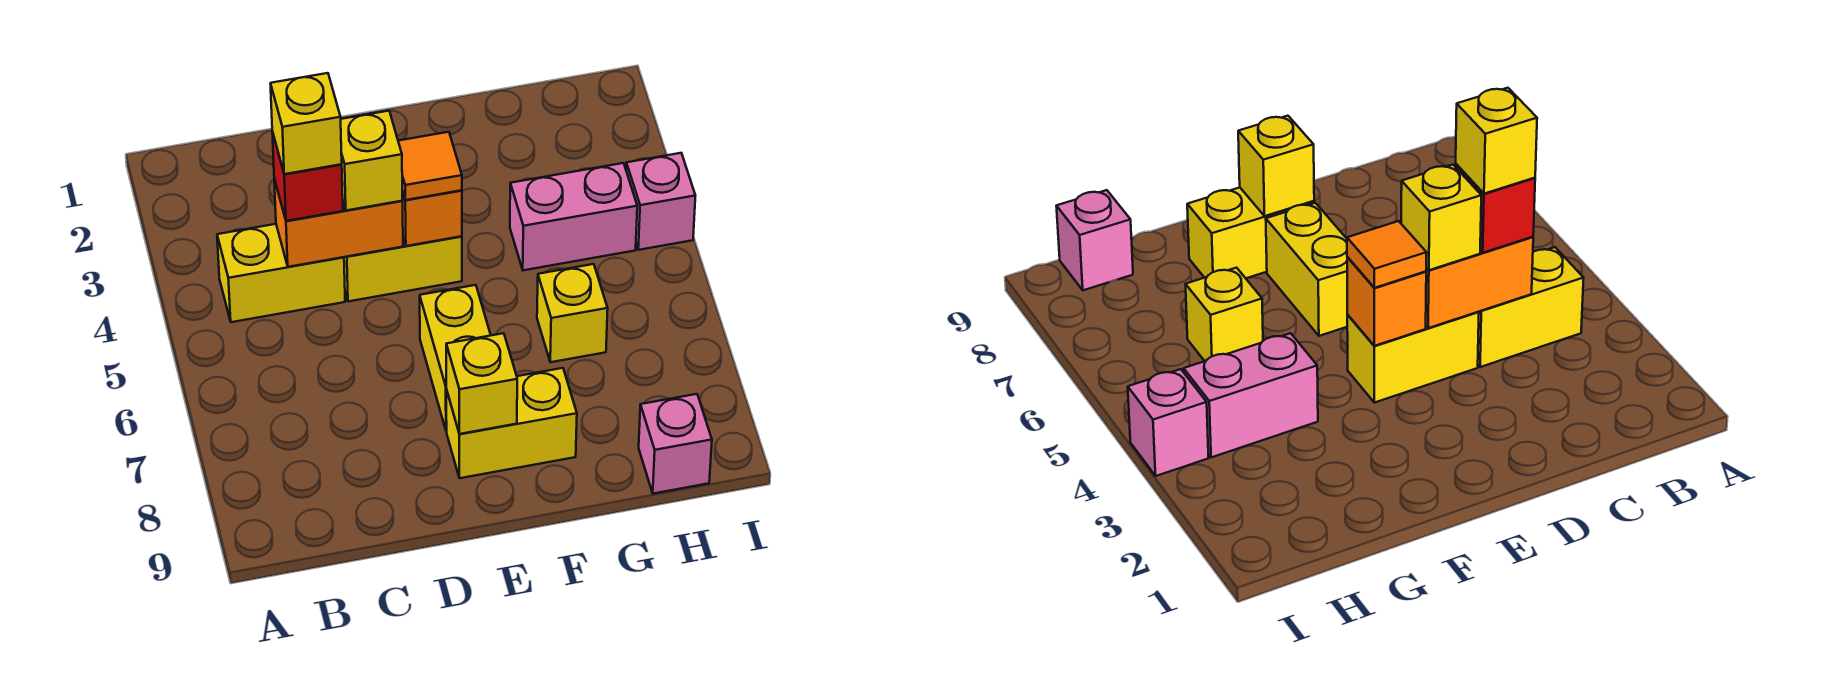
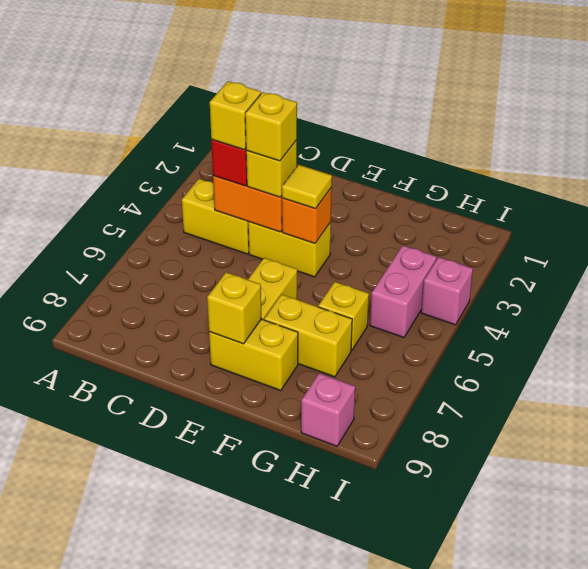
none -> yellow 1x1 brick [245,92,297,161]
orange 1x1 tile [398,132,462,200] -> yellow 1x1 tile [282,165,332,209]
none -> yellow 1x2 brick [264,294,352,377]
pink 1x2 brick [510,163,637,270] -> pink 1x2 brick turned to [370,246,437,338]

